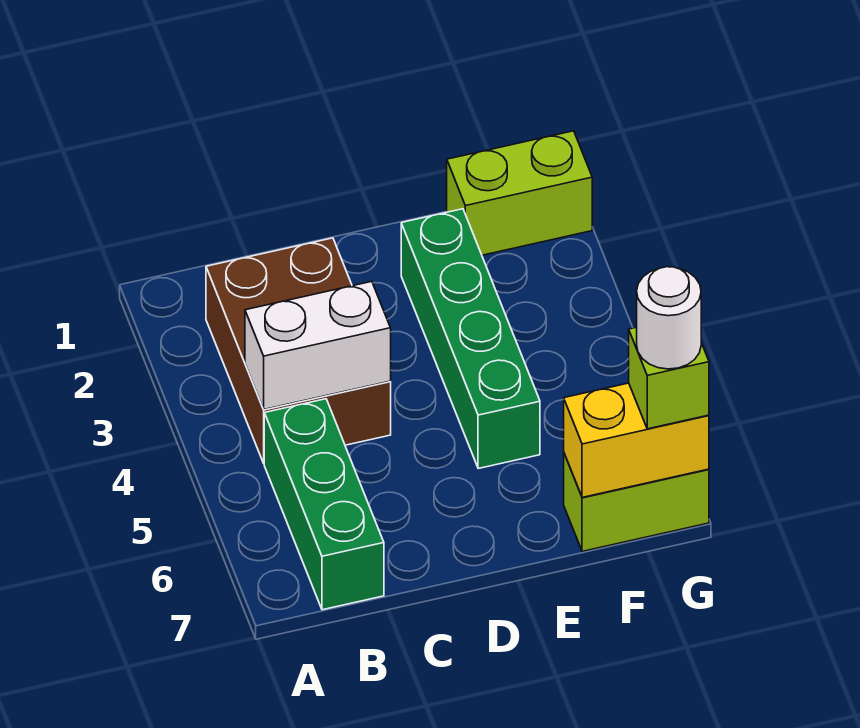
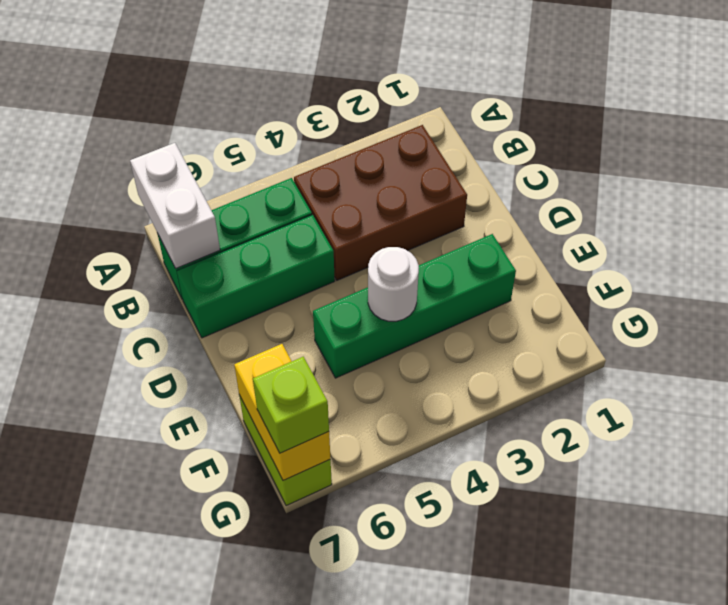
white 1x2 brick [245,281,391,409] -> white 1x2 brick moved to [130,143,220,268]
none -> green 1x3 brick [177,215,335,338]
lime 1x2 brick [447,131,592,255] -> none
white 1x1 round brick [637,267,701,369] -> white 1x1 round brick moved to [368,247,419,321]

